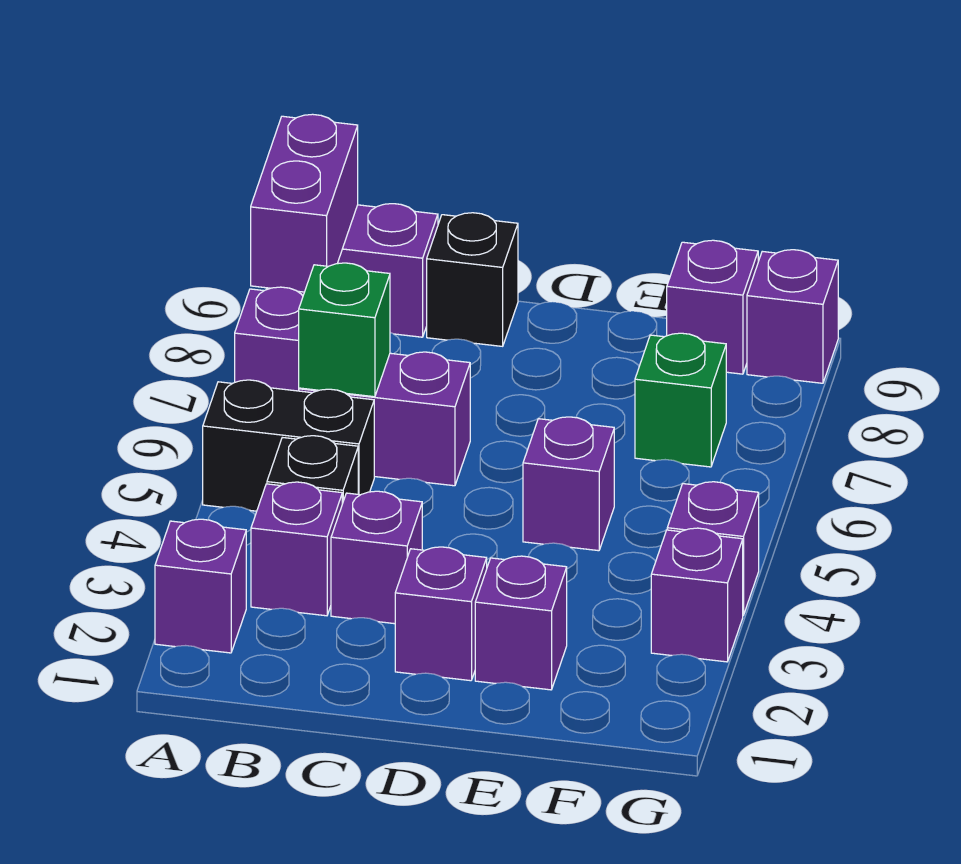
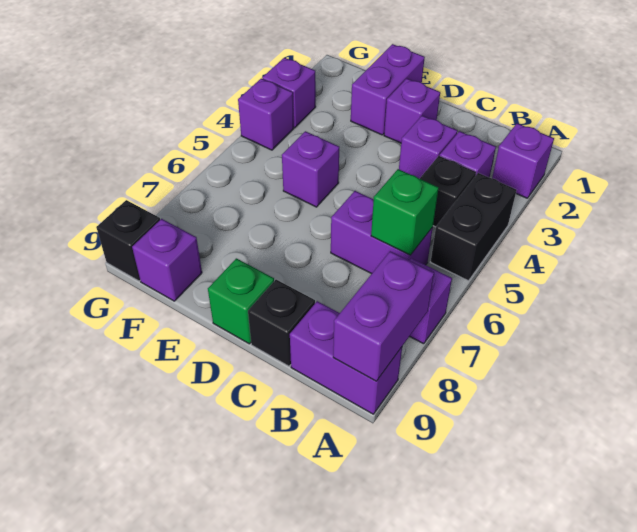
black 1x2 brick [203,380,374,511] -> black 1x2 brick turned to [431,173,517,281]
purple 1x1 brick [475,556,567,690] -> purple 1x2 brick [351,44,425,135]
green 1x1 brick [635,333,726,467] -> green 1x1 brick moved to [208,258,274,344]
purple 1x1 brick [747,250,838,383] -> black 1x1 brick [96,200,160,281]

